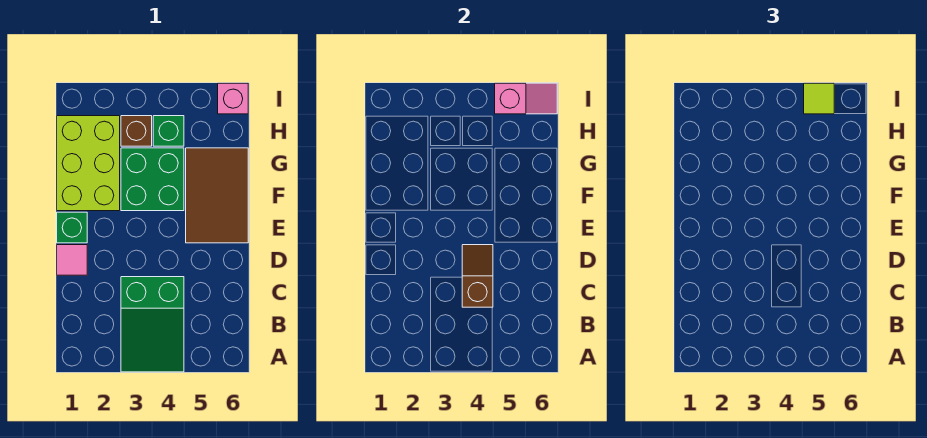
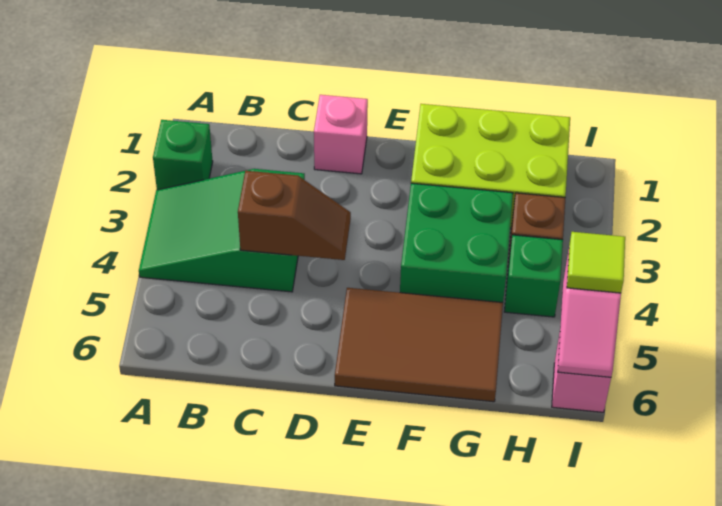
pink 1x1 tile [57,245,87,275] -> pink 1x1 brick [314,95,368,174]
green 1x1 brick [57,212,87,243] -> green 1x1 brick moved to [153,120,213,190]

